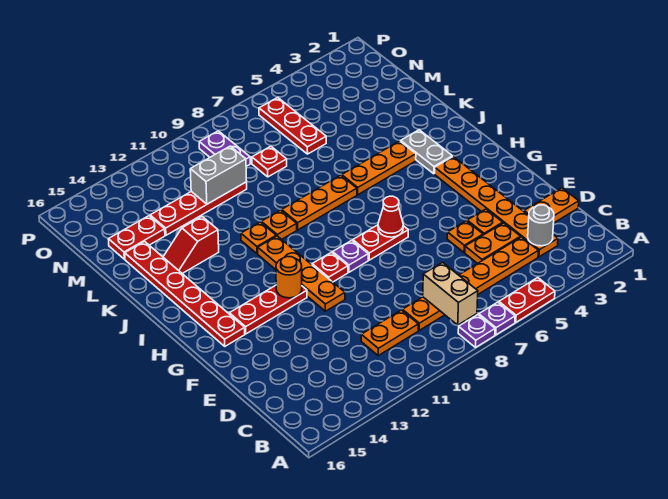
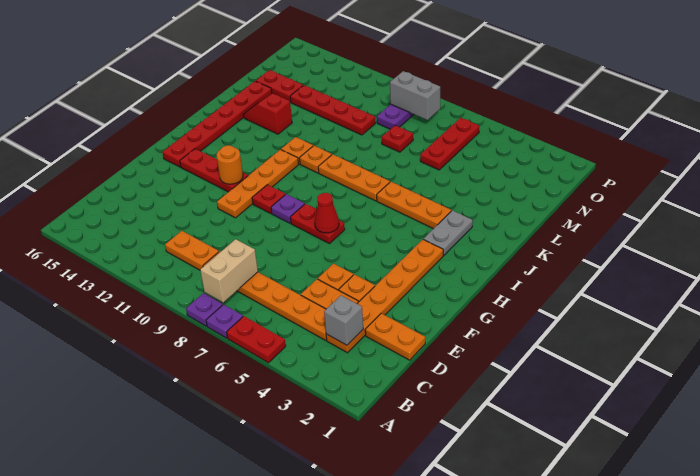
grey 1x1 round brick [528,205,554,246] -> grey 1x1 brick [324,295,363,345]
grey 1x2 brick [190,146,247,204] -> grey 1x2 brick moved to [390,71,440,120]

